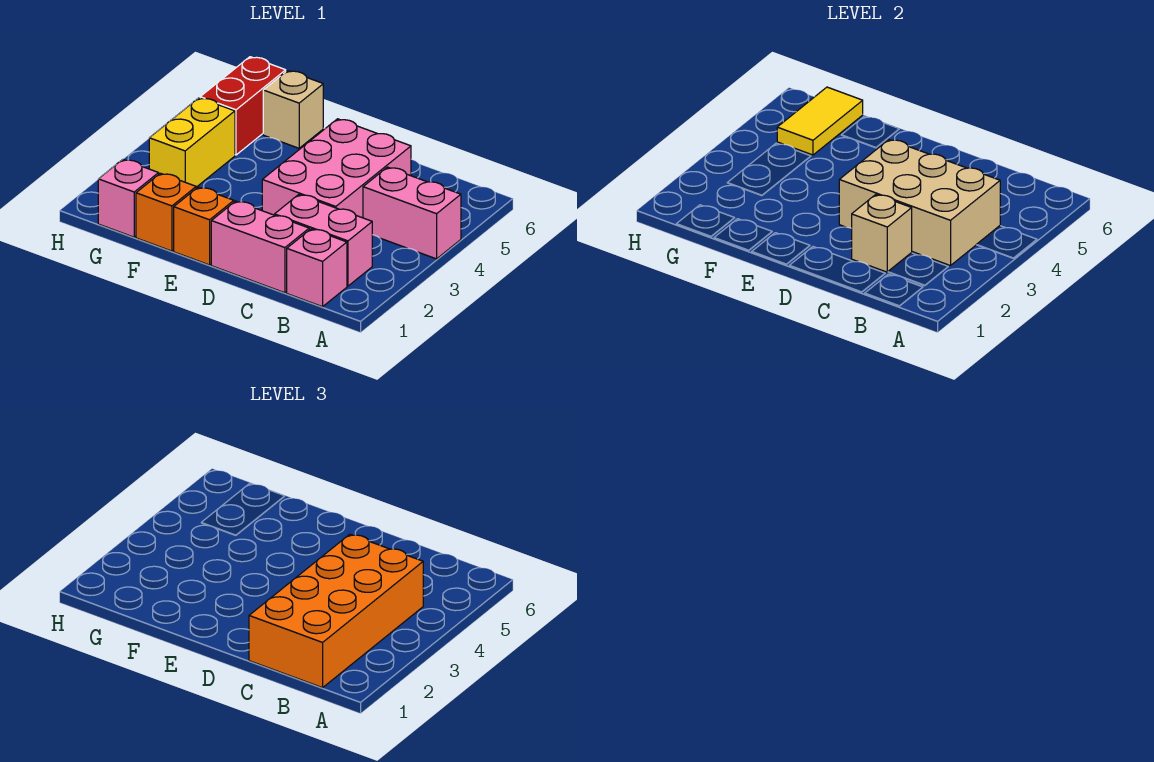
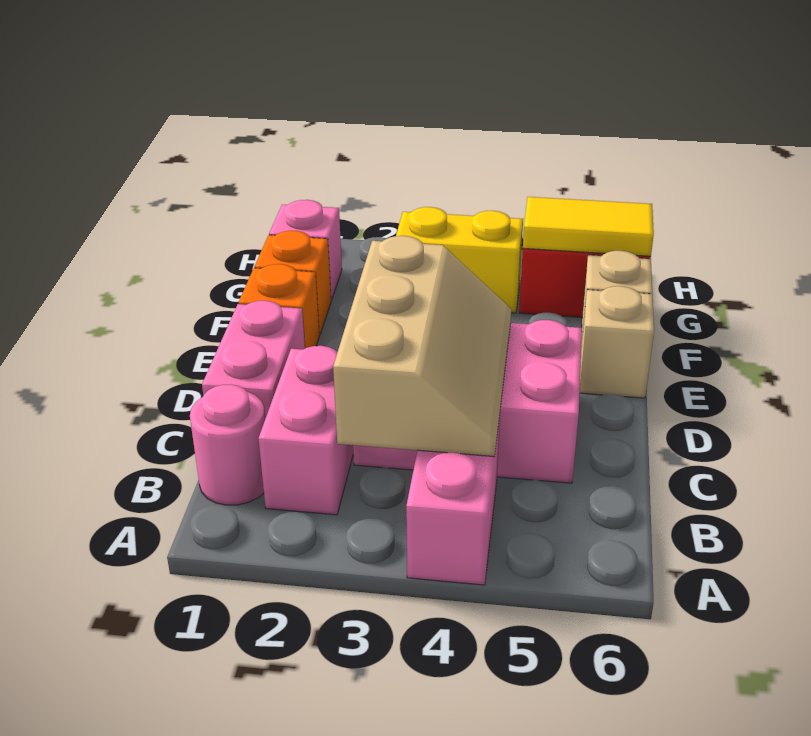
pink 1x1 brick [287,229,347,307] -> pink 1x1 round brick [190,384,265,505]
orange 2x4 brick [249,534,423,688] -> none
tan 2x3 brick [839,140,1000,266] -> tan 2x3 slope [333,236,511,457]
tan 1x1 brick [852,195,912,272] -> tan 1x1 brick moved to [580,286,654,398]

